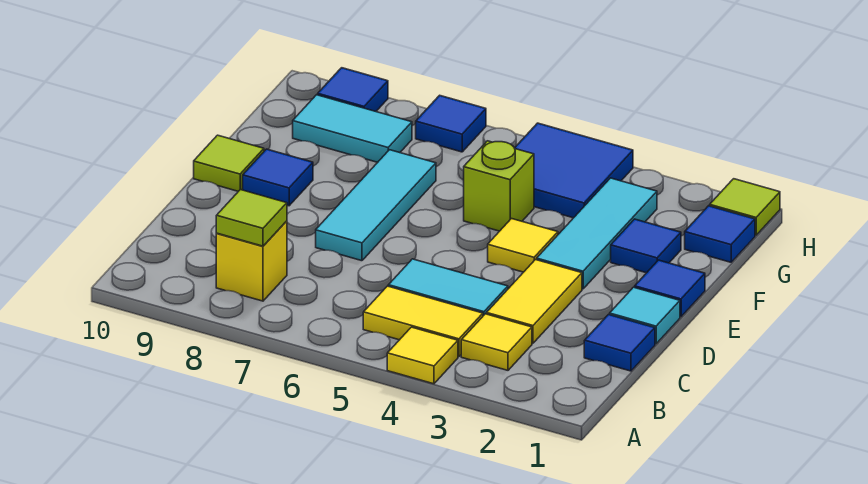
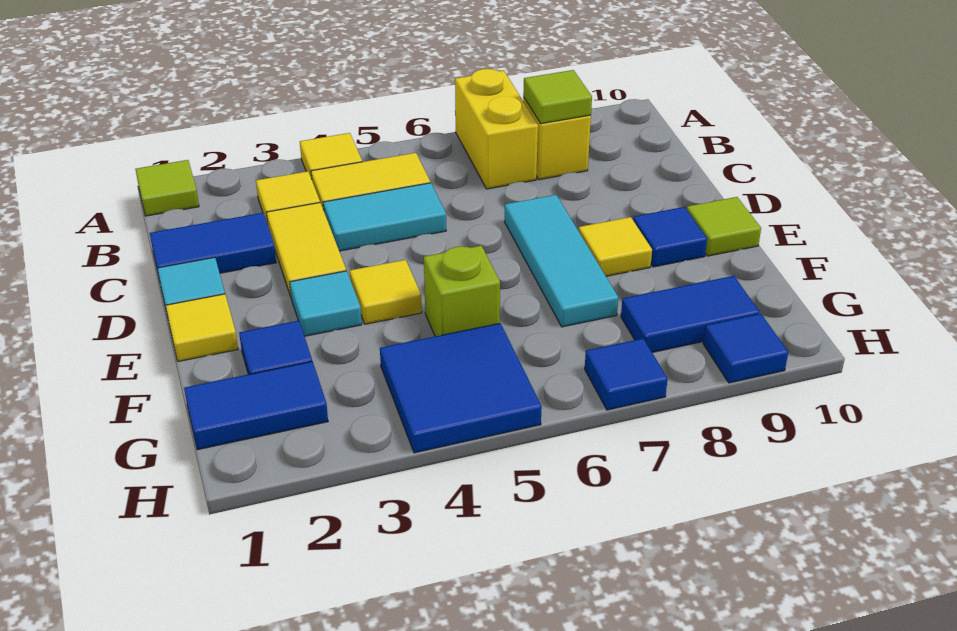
none -> yellow 1x2 brick [455,69,538,189]
blue 1x1 tile [584,315,655,371] -> blue 1x2 tile [150,213,276,275]
blue 1x1 tile [635,260,705,317] -> yellow 1x1 tile [166,294,238,361]
cyan 1x3 tile [537,178,657,289] -> cyan 1x1 tile [290,271,362,336]
none -> yellow 1x1 tile [579,217,652,276]
blue 1x1 tile [685,206,755,262] -> blue 1x2 tile [184,361,328,450]
cyan 1x2 tile [293,95,412,162] -> blue 1x2 tile [621,276,760,352]
lime 1x1 tile [710,179,780,235] -> lime 1x1 tile moved to [135,160,199,216]

